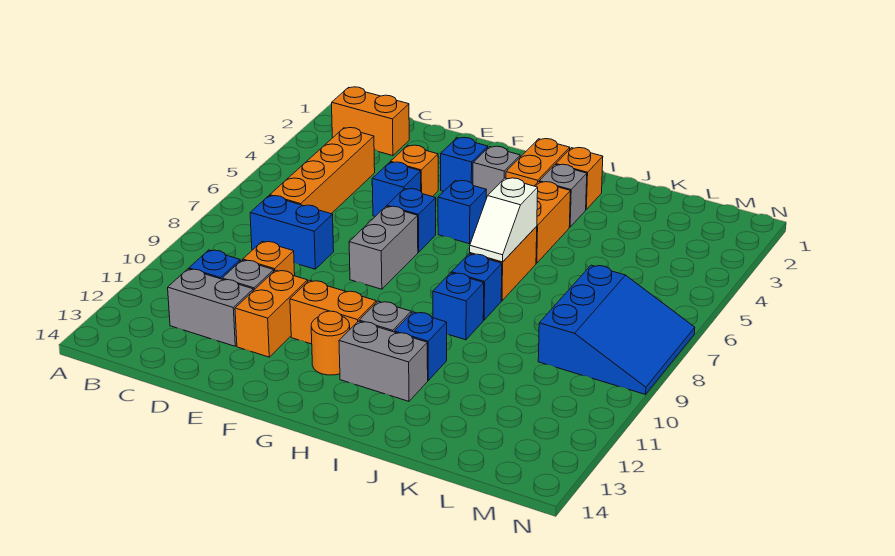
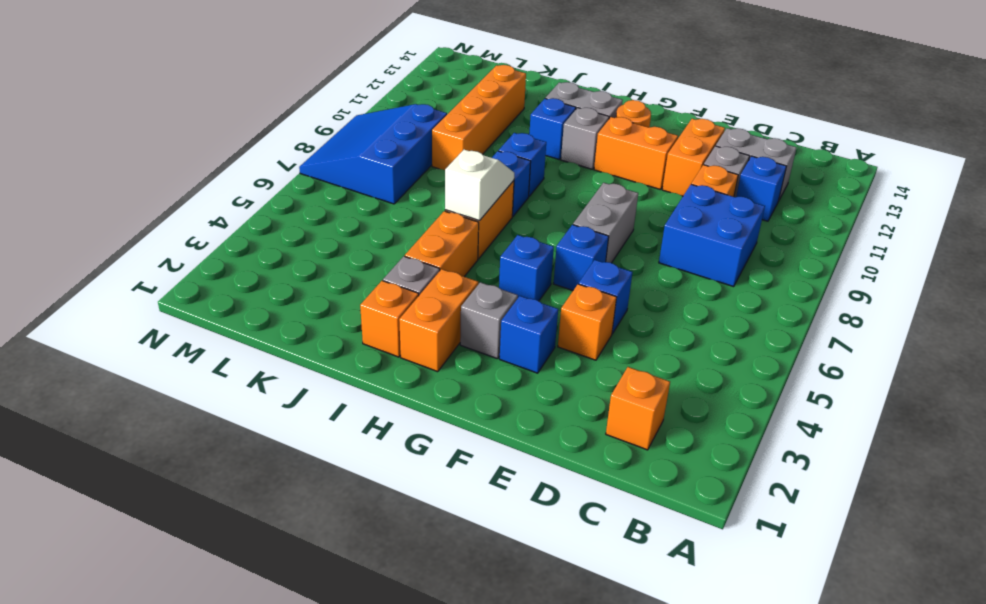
orange 1x2 brick [332,87,409,156] -> orange 1x1 brick [606,367,670,450]
orange 1x4 brick [270,128,375,214] -> orange 1x4 brick moved to [432,65,526,170]
blue 1x2 brick [250,196,334,269] -> blue 2x2 brick [659,184,765,287]

